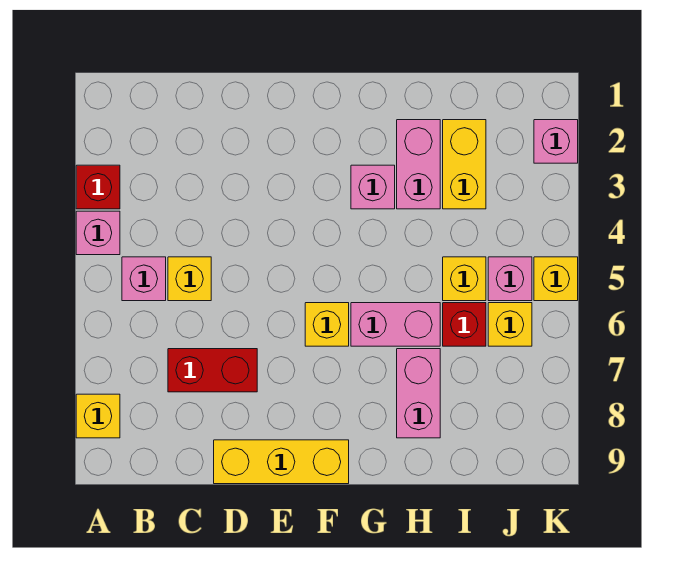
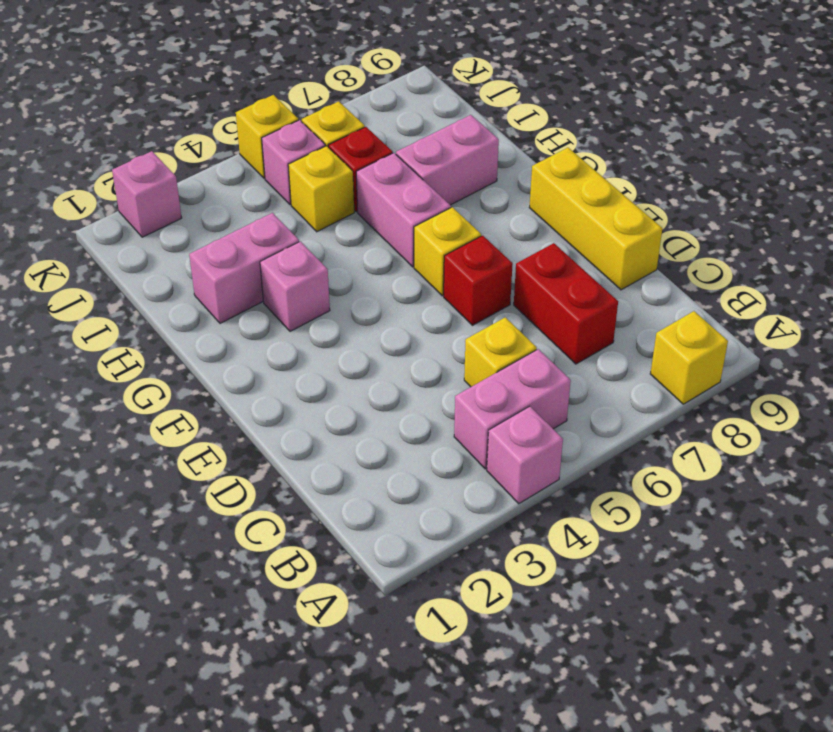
red 1x1 brick [76,165,120,209] -> red 1x1 brick moved to [444,236,513,325]
pink 1x1 brick [122,257,166,301] -> pink 1x2 brick [454,349,571,469]
yellow 1x2 brick [443,120,486,209] -> none

